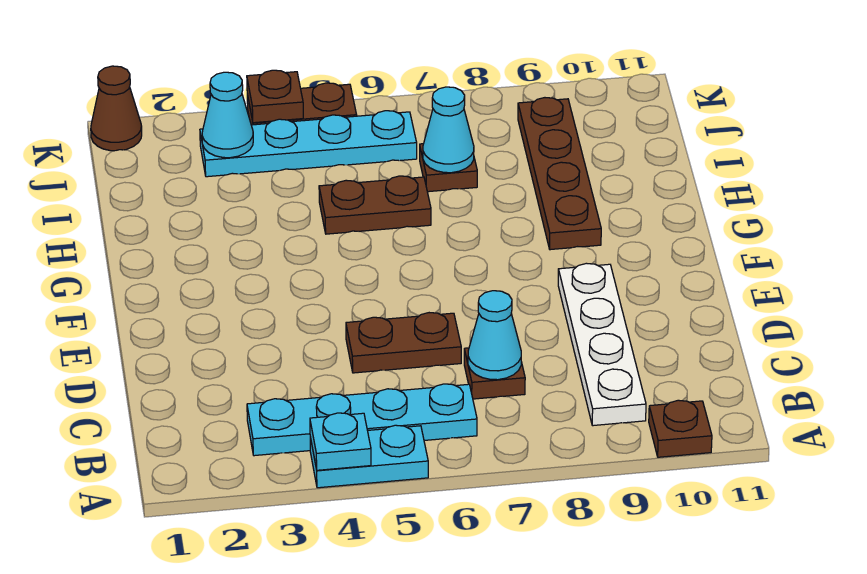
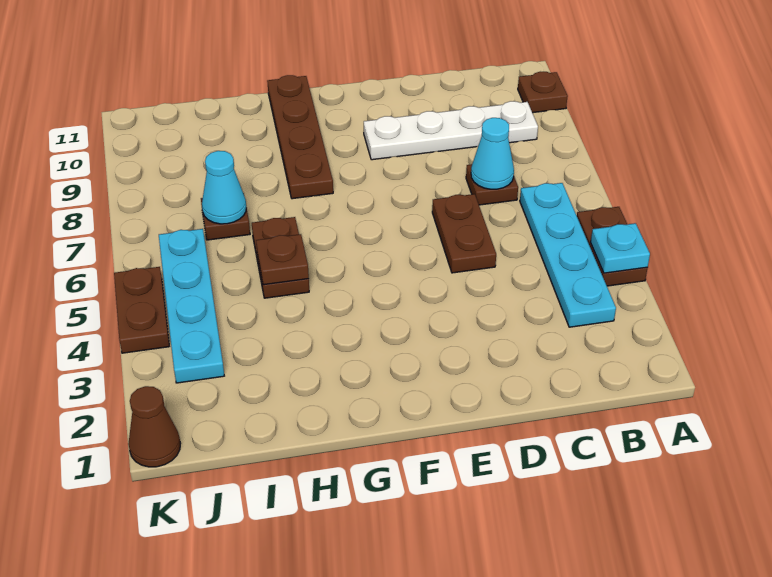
cyan 1x2 plate [310,425,428,488] -> brown 1x2 plate [577,207,647,286]
brown 1x4 plate [518,98,601,250] -> brown 1x4 plate turned to [267,75,333,199]
cyan 1x1 cone [202,72,253,158] -> none
brown 1x1 plate [247,70,303,123] -> brown 1x1 plate moved to [256,234,309,285]

